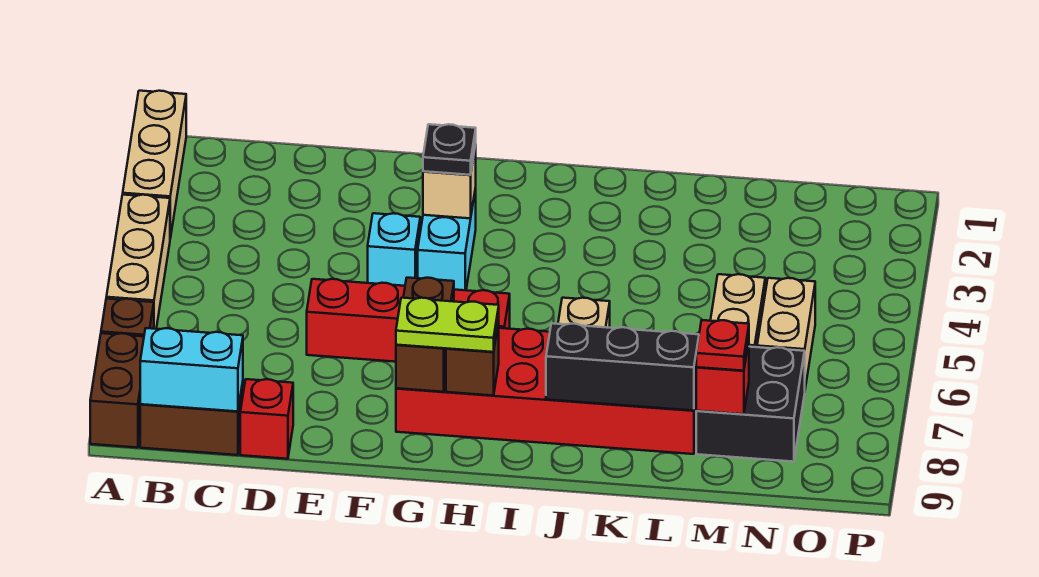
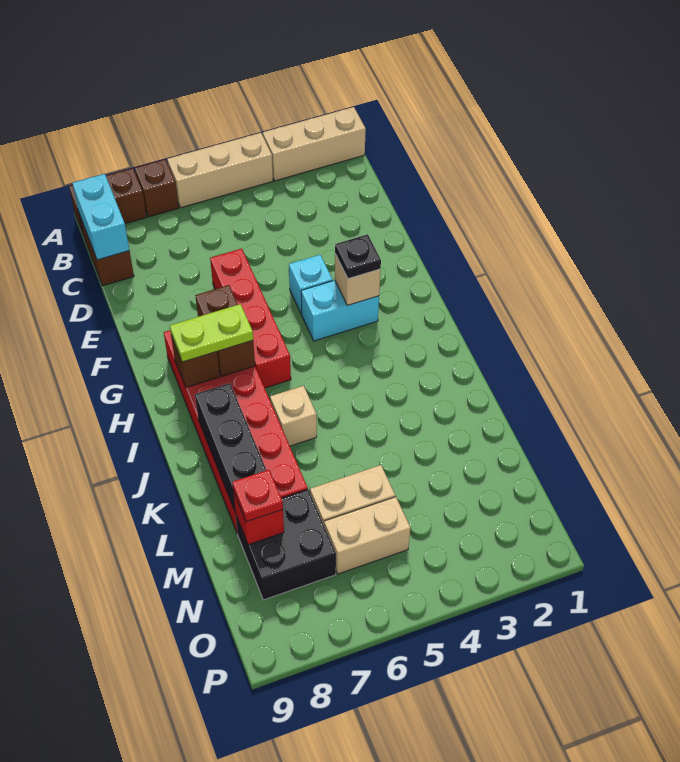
red 1x1 brick [240,379,293,459] -> none
brown 1x2 brick [396,278,454,392] -> brown 1x2 brick turned to [195,285,255,376]
lime 1x2 plate [396,298,499,352] -> lime 1x2 plate turned to [170,304,253,362]

